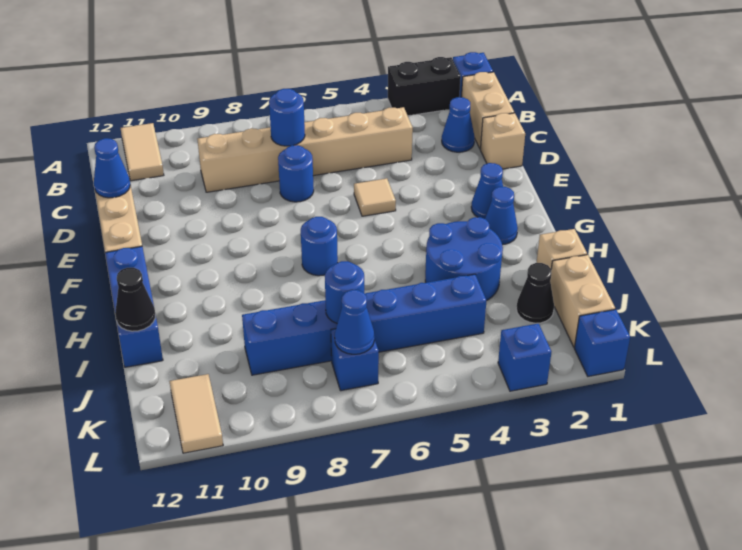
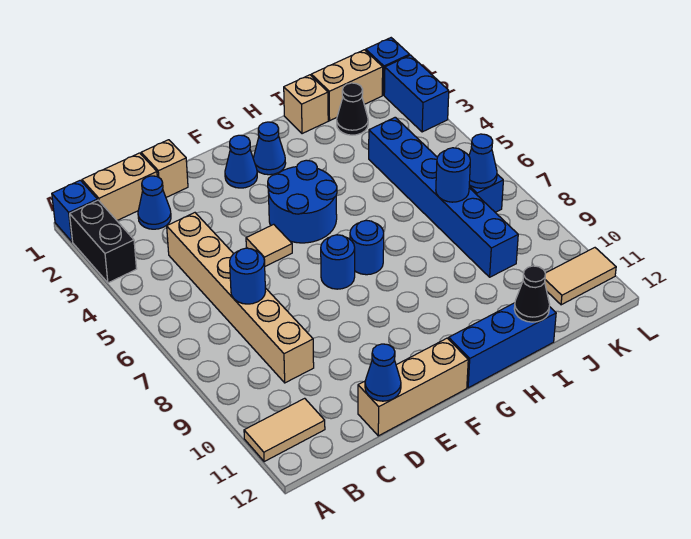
blue 1x1 round brick [278,145,314,202] -> blue 1x1 round brick moved to [321,235,355,289]
blue 2x2 round brick [425,217,503,300] -> blue 2x2 round brick moved to [268,160,337,243]
blue 1x1 brick [498,323,551,391] -> blue 1x2 brick [384,55,449,132]

